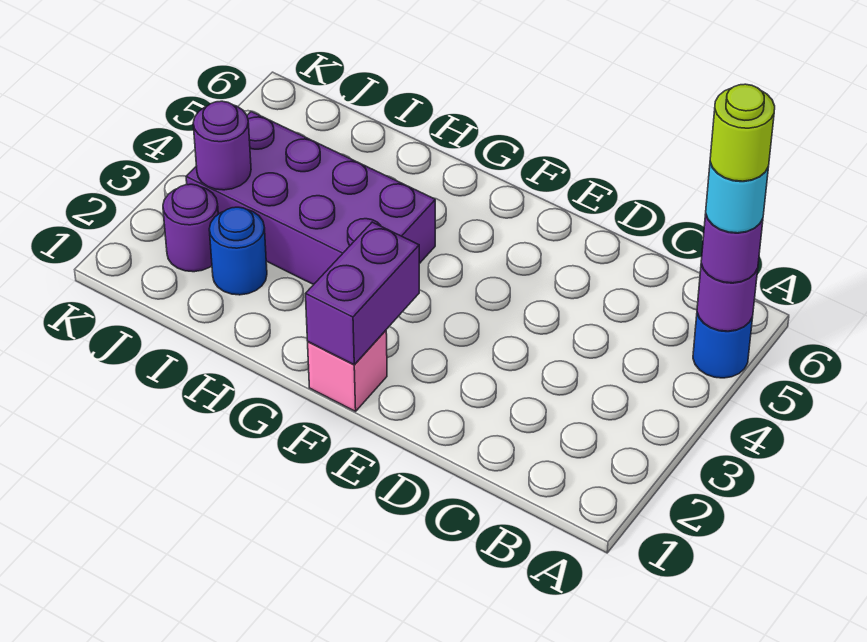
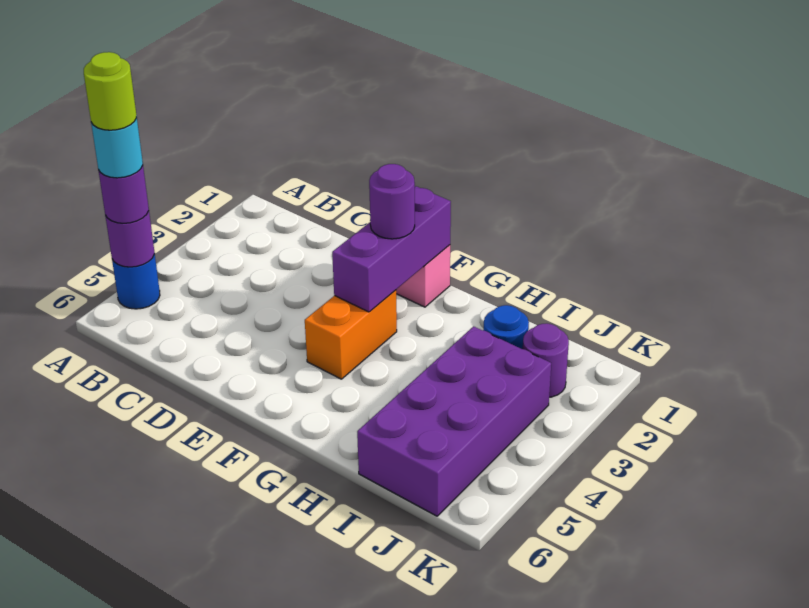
purple 1x2 brick [306,222,419,364] -> purple 1x3 brick [332,186,451,312]
none -> orange 1x2 brick [305,290,397,379]
purple 2x4 brick [186,111,435,285] -> purple 2x4 brick turned to [357,326,551,516]
purple 1x1 round brick [193,101,251,190] -> purple 1x1 round brick moved to [369,164,415,239]

